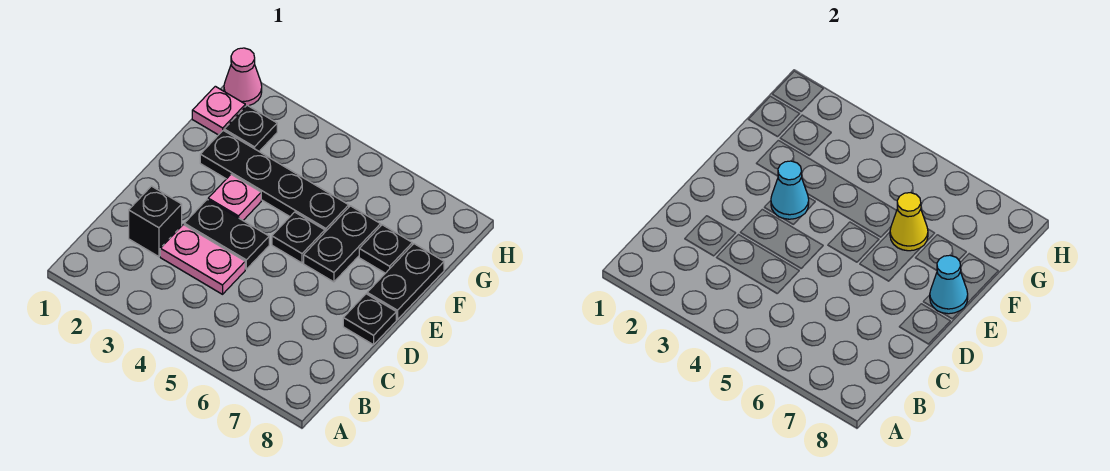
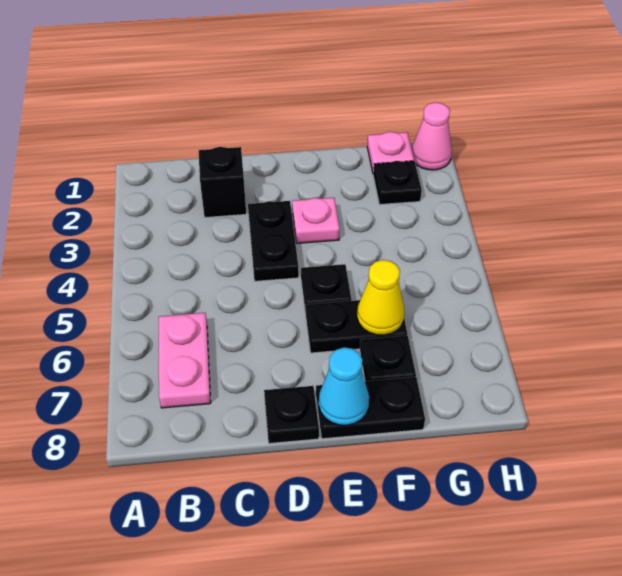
pink 1x2 plate [160,225,245,294] -> pink 1x2 plate moved to [159,313,211,408]
cyan 1x1 cone [771,161,809,219] -> none
black 1x4 plate [200,130,349,232] -> none

